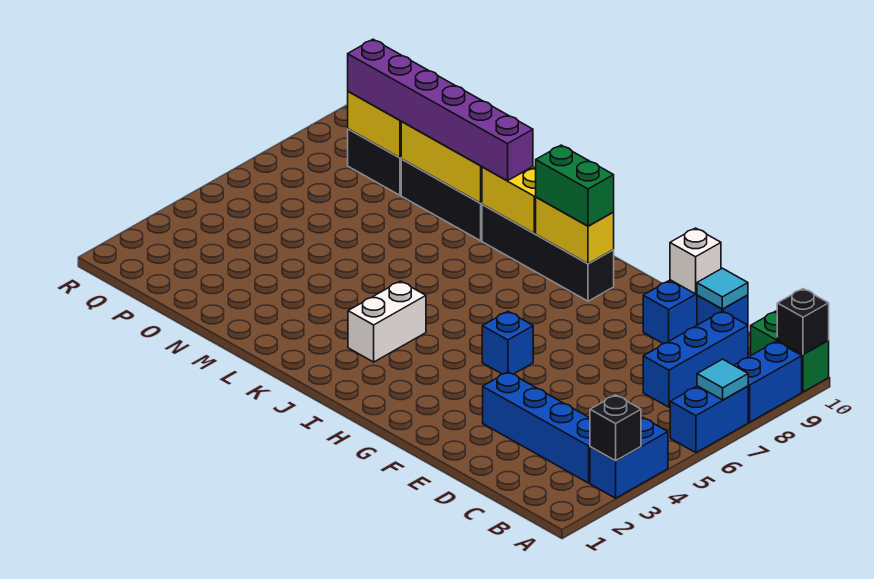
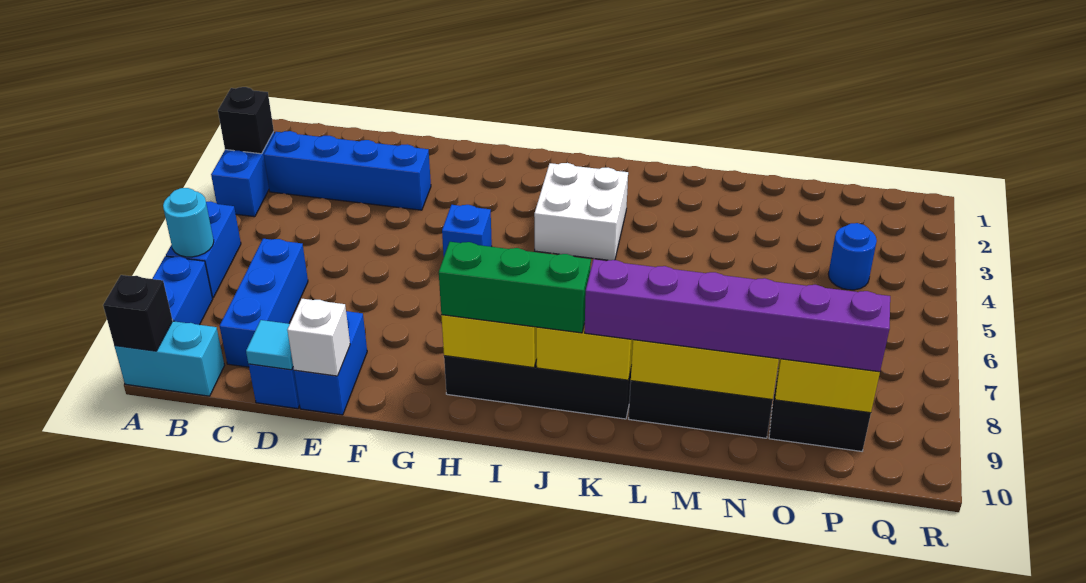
cyan 1x1 tile [697,359,748,400] -> cyan 1x1 round brick [163,188,214,257]
green 1x2 brick [751,311,829,392] -> cyan 1x2 brick [114,321,224,396]
green 1x2 brick [536,145,614,226] -> green 1x3 brick [439,242,591,333]
white 1x2 brick [348,281,426,362] -> white 2x2 brick [534,163,628,260]
none -> blue 1x1 round brick [829,223,877,290]

